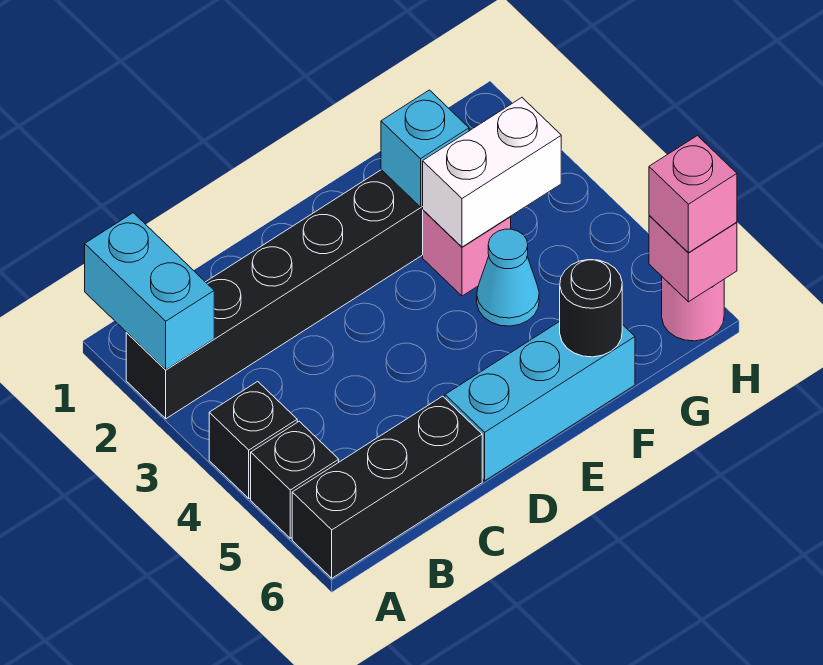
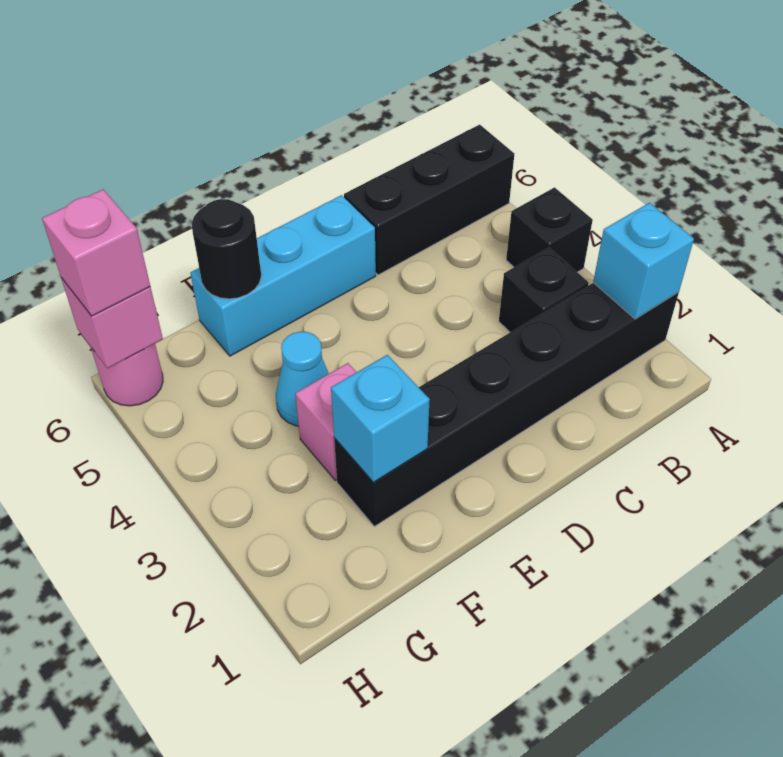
cyan 1x2 brick [85,213,214,370] -> cyan 1x1 brick [593,203,694,319]
black 1x1 brick [251,421,339,538] -> black 1x1 brick moved to [499,248,589,332]
white 1x2 brick [423,98,561,247] -> none

